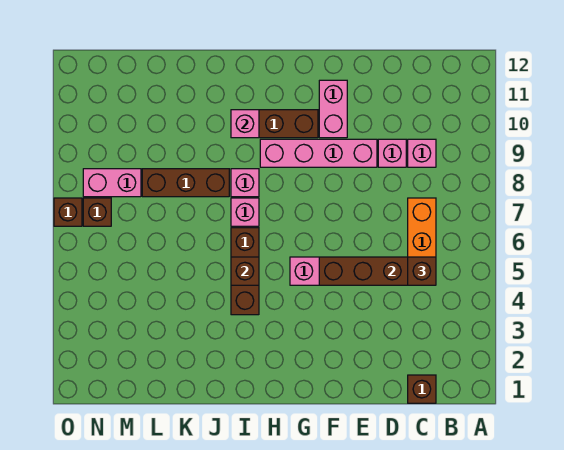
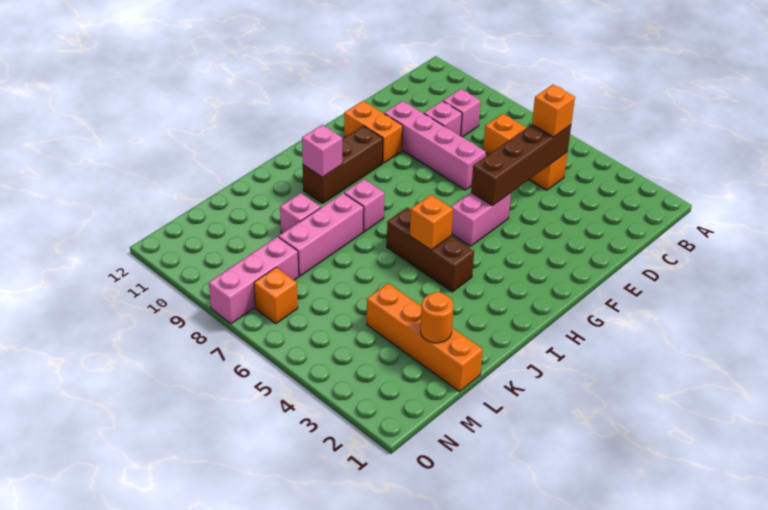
brown 1x1 brick [408,375,436,403] -> none
brown 1x1 brick [408,257,436,285] -> orange 1x1 brick [532,85,575,137]
pink 1x4 brick [260,139,377,167] -> pink 1x4 brick turned to [384,101,486,190]
pink 1x2 brick [319,80,347,138] -> orange 1x2 brick [344,101,403,163]
brown 1x1 brick [231,257,259,285] -> orange 1x1 brick [410,195,453,250]
pink 1x1 brick [231,198,259,226] -> pink 1x1 brick moved to [280,193,321,233]
brown 1x3 brick [142,169,229,197] -> pink 1x3 brick [279,193,364,276]
none -> orange 1x4 brick [367,283,483,392]
none -> orange 1x1 round brick [421,292,454,343]
pink 1x2 brick [83,169,141,197] -> pink 1x3 brick [209,237,299,324]
brown 1x1 brick [83,198,111,226] -> orange 1x1 brick [254,268,298,324]
brown 1x1 brick [54,198,82,226] -> none

